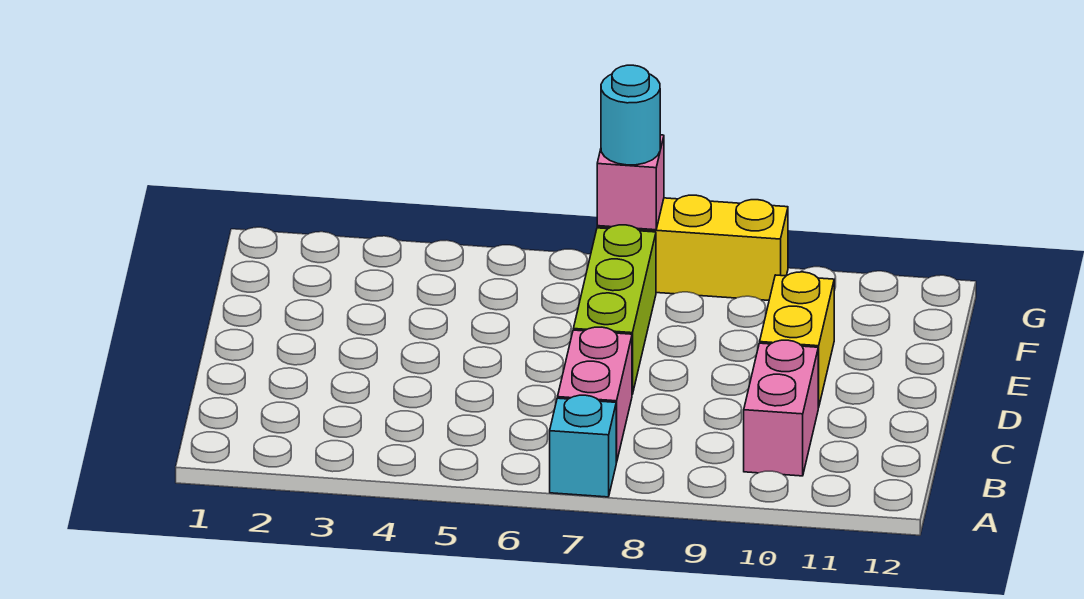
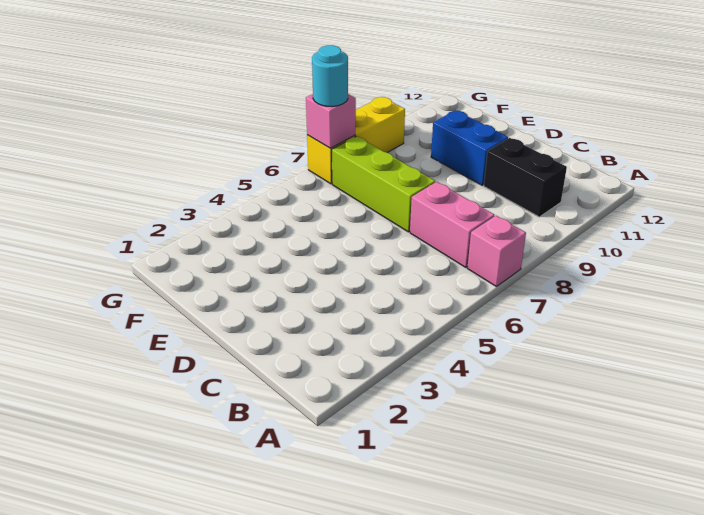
cyan 1x1 brick [550,395,616,497] -> pink 1x1 brick [467,216,526,287]
pink 1x2 brick [744,340,818,476] -> black 1x2 brick [484,138,567,217]
yellow 1x2 brick [760,272,834,408] -> blue 1x2 brick [431,110,508,185]

